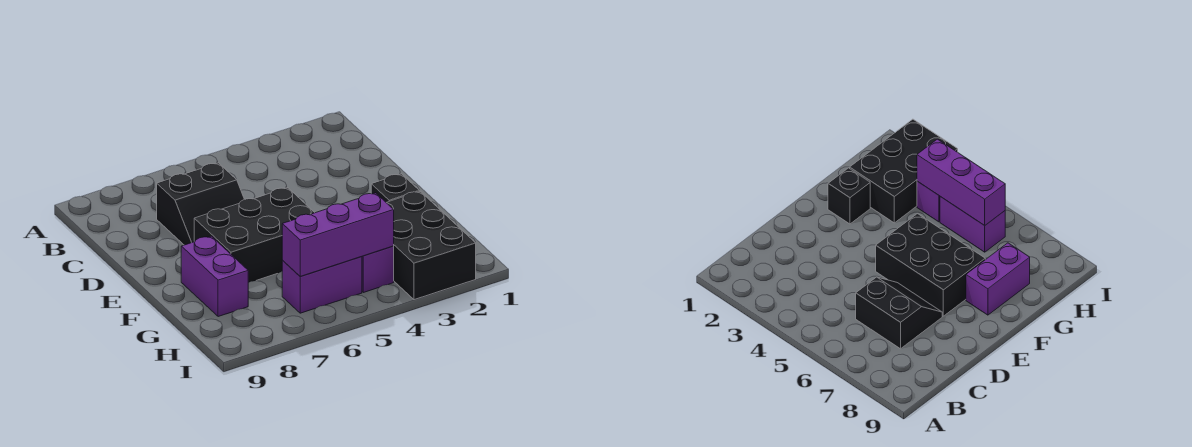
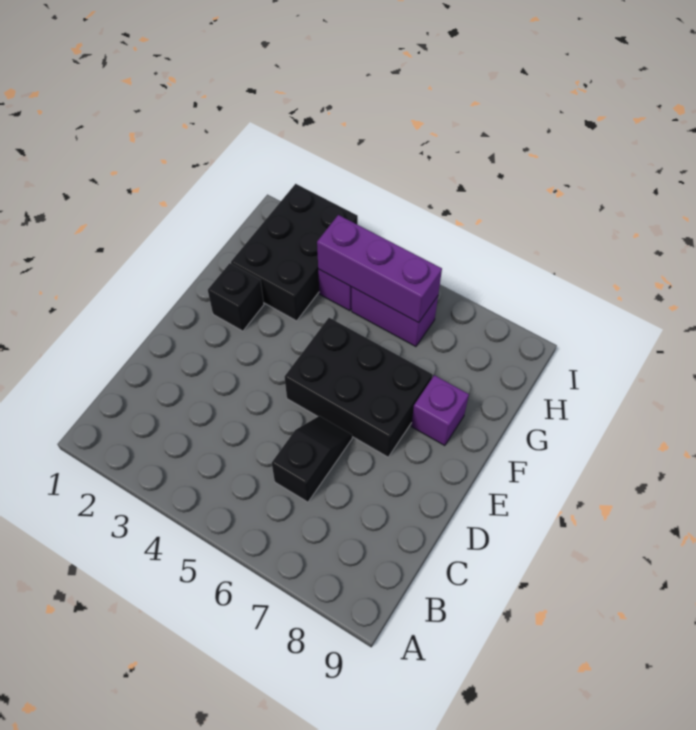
black 2x2 slope [157,163,244,245] -> black 1x2 slope [272,416,352,502]
purple 1x2 brick [181,236,248,317] -> purple 1x1 brick [411,375,469,446]

